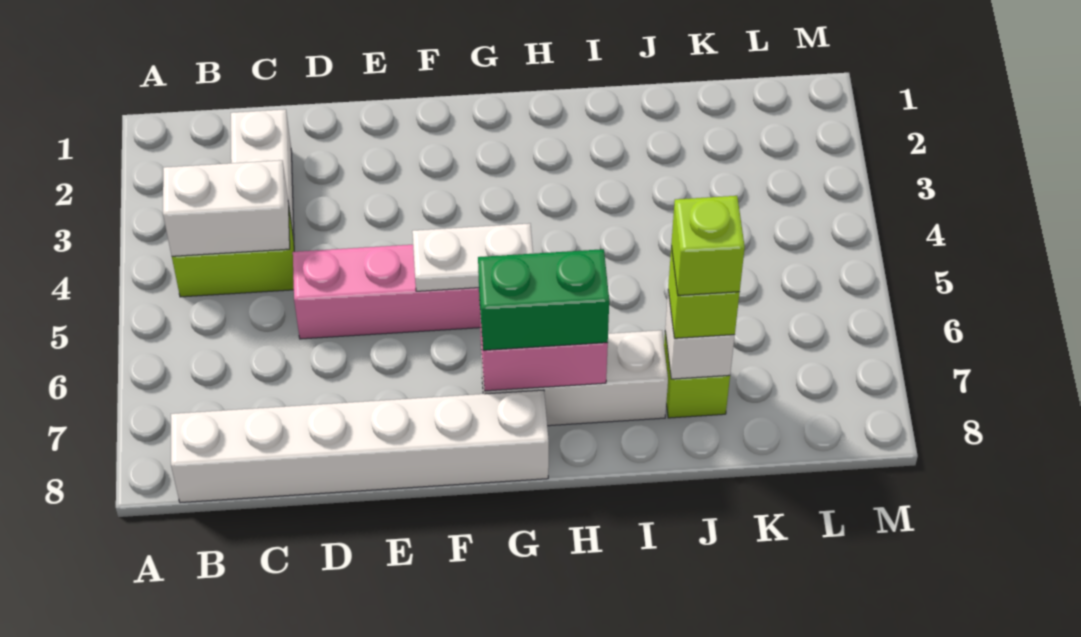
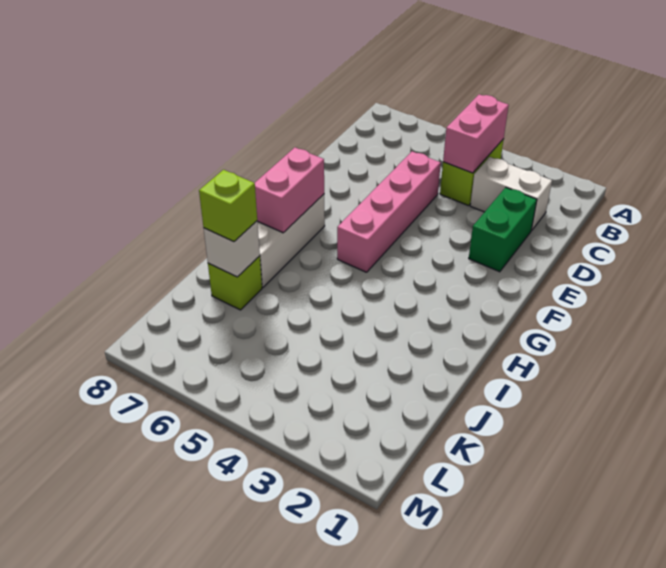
white 1x2 brick [163,160,290,256] -> pink 1x2 brick [443,94,509,173]
white 1x6 brick [171,390,549,503] -> none
white 1x2 plate [412,223,533,291] -> none
green 1x2 brick [478,249,609,350] -> green 1x2 brick moved to [469,187,537,272]
lime 1x1 brick [671,196,745,296] -> none

